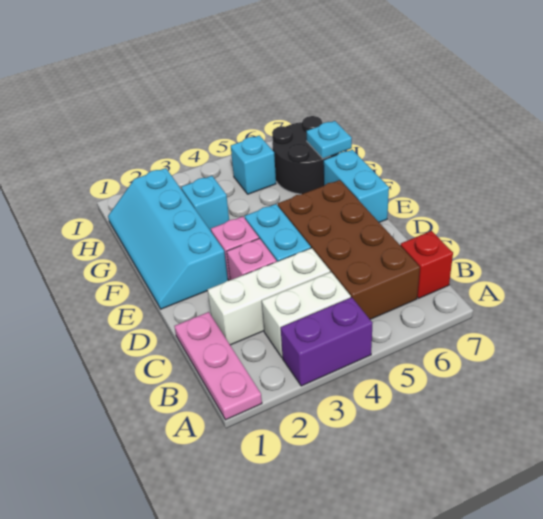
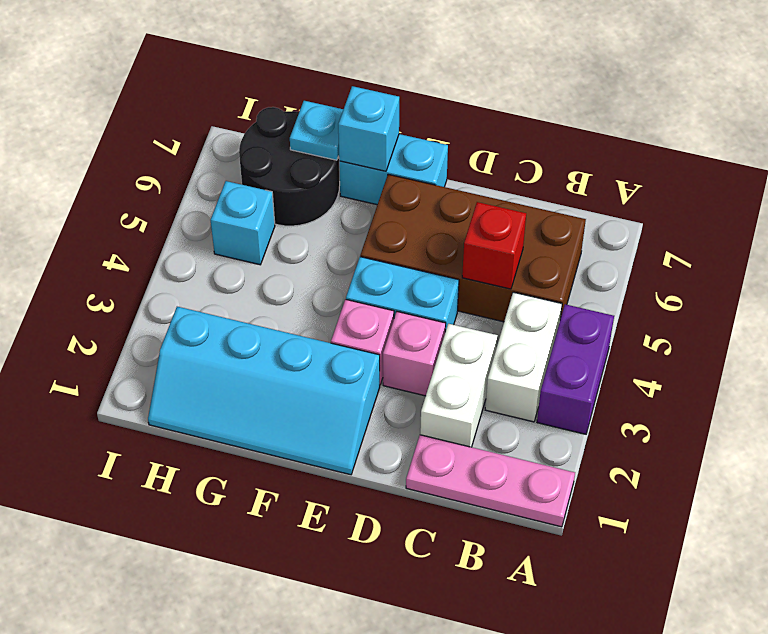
red 1x1 brick [400,231,453,298] -> red 1x1 brick moved to [462,202,526,289]
white 1x3 brick [208,248,330,345] -> white 1x2 brick [420,324,498,447]
cyan 1x1 brick [181,176,229,231] -> cyan 1x1 brick moved to [338,86,399,171]

